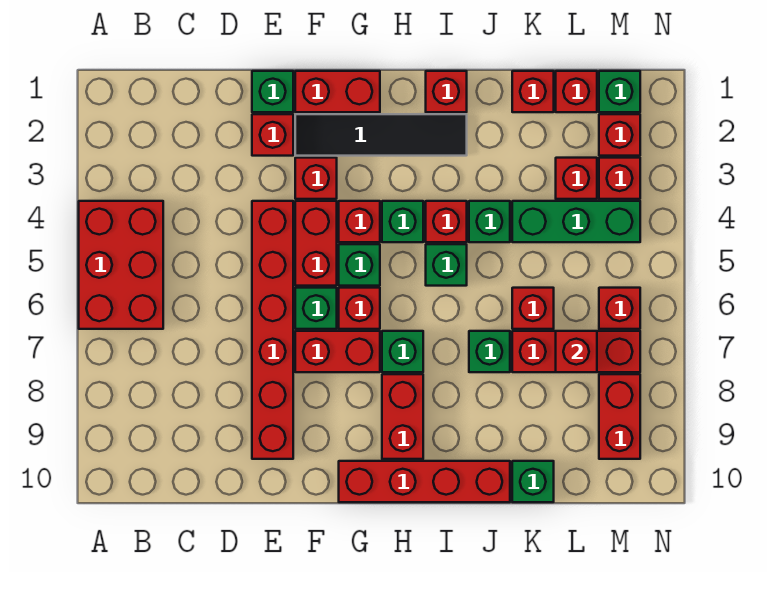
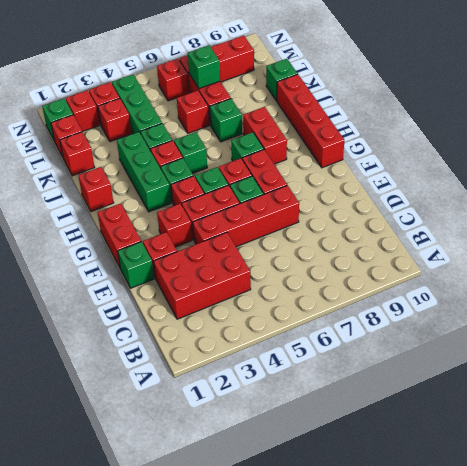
red 2x3 brick [79,201,163,329] -> red 2x3 brick moved to [154,232,251,319]
red 1x6 brick [252,201,293,459] -> red 1x4 brick [193,185,299,247]
black 1x4 tile [295,114,467,156] -> none
none -> green 1x3 brick [117,132,171,212]
red 1x2 brick [382,374,423,459] -> red 1x2 brick turned to [243,107,287,164]
red 1x1 brick [556,331,597,372] -> green 1x1 brick [188,45,220,89]

